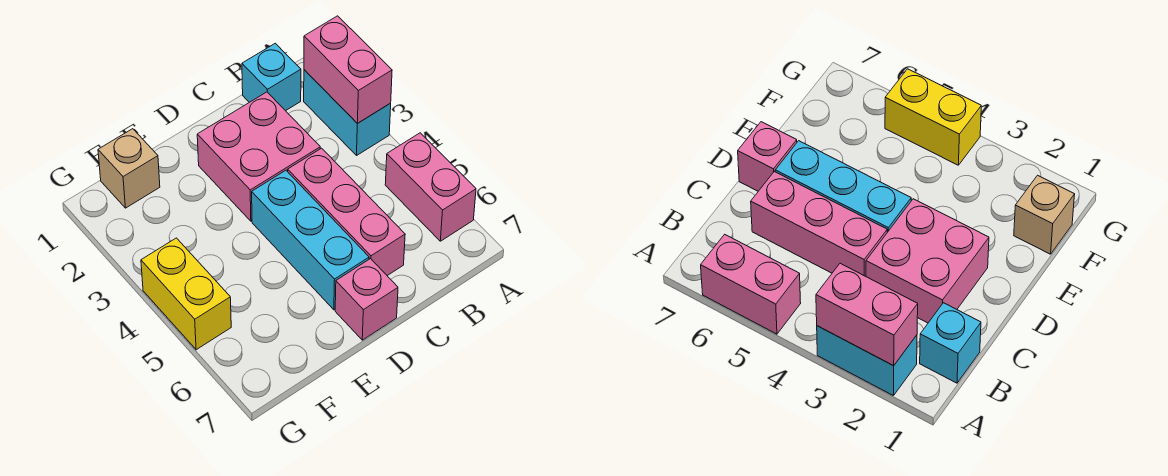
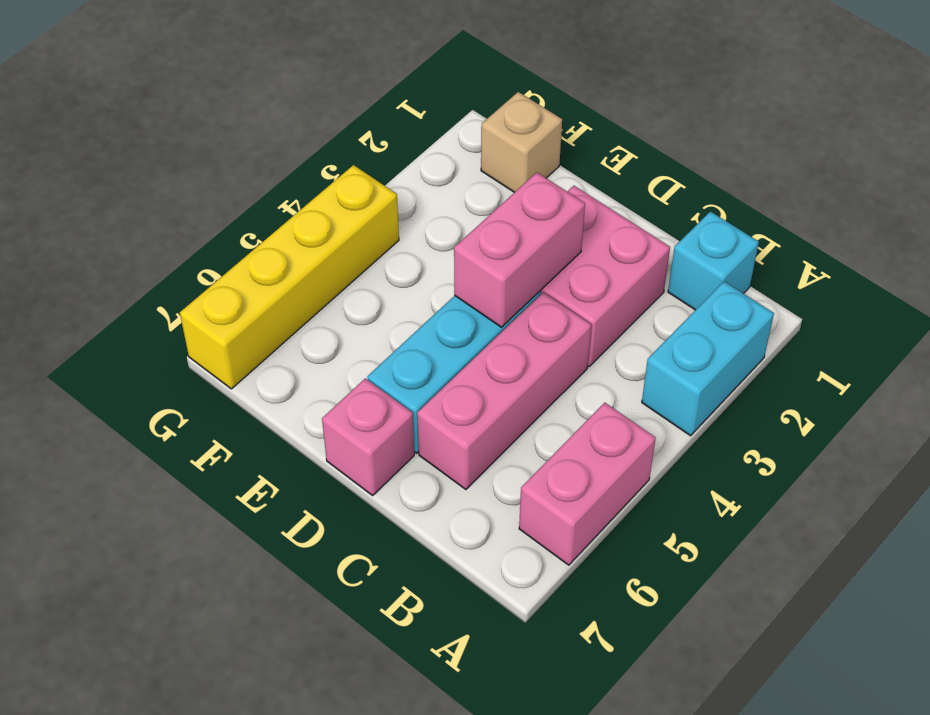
pink 1x2 brick [304,16,392,123] -> pink 1x2 brick moved to [454,173,585,327]
yellow 1x2 brick [141,238,231,350] -> yellow 1x4 brick [180,165,399,389]

